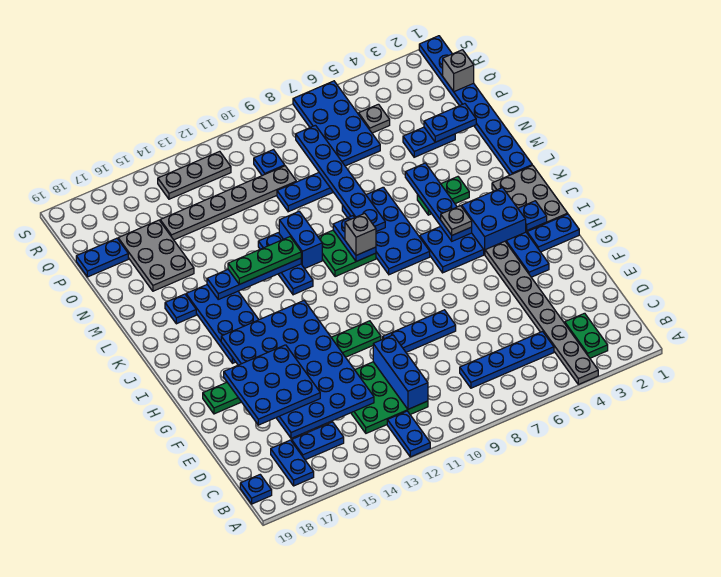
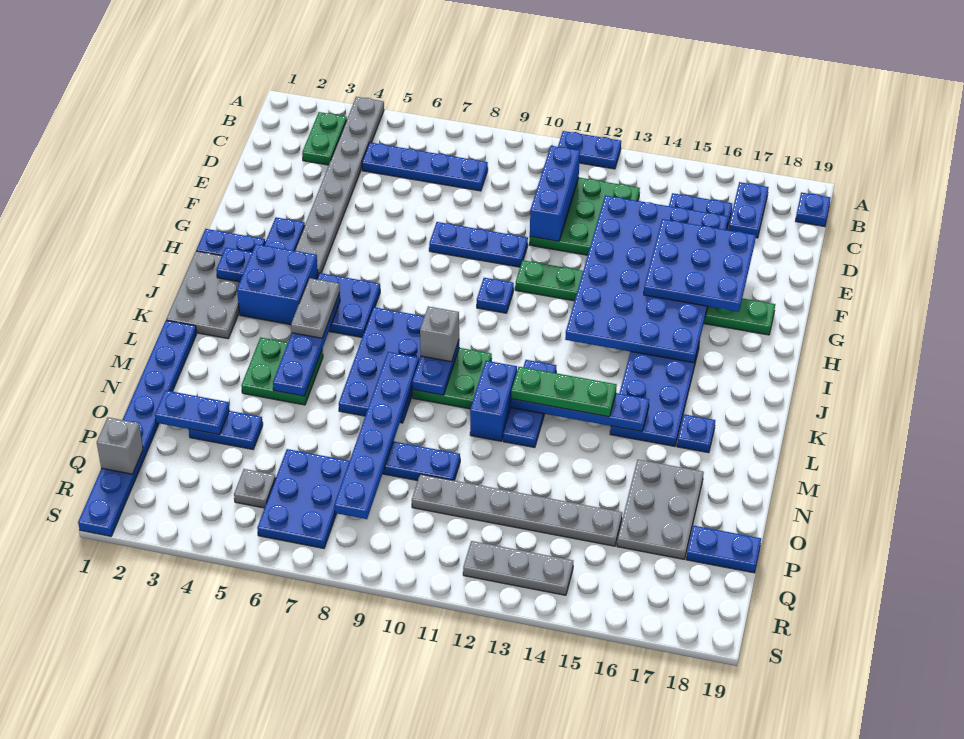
blue 1x2 plate [387,411,430,457] -> blue 1x2 plate turned to [558,131,621,169]
grey 1x1 plate [441,206,472,235] -> grey 1x2 plate [291,278,340,338]
green 1x2 plate [417,177,469,215] -> green 2x2 plate [241,337,323,405]
blue 2x4 plate [293,81,380,166] -> blue 2x3 plate [257,449,349,548]
blue 1x1 plate [254,150,285,176] -> blue 1x1 plate moved to [477,278,514,313]

